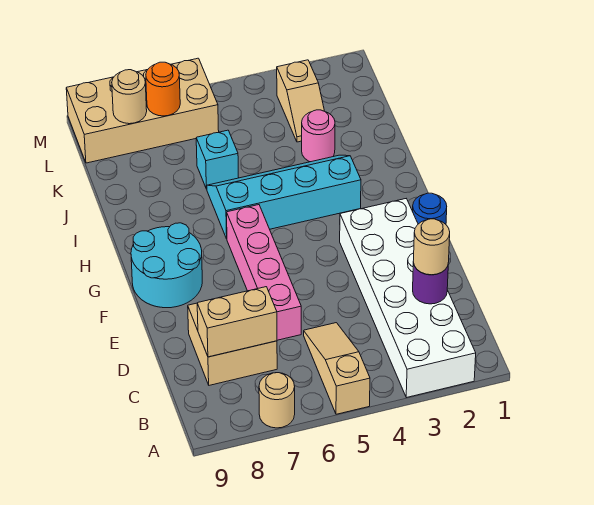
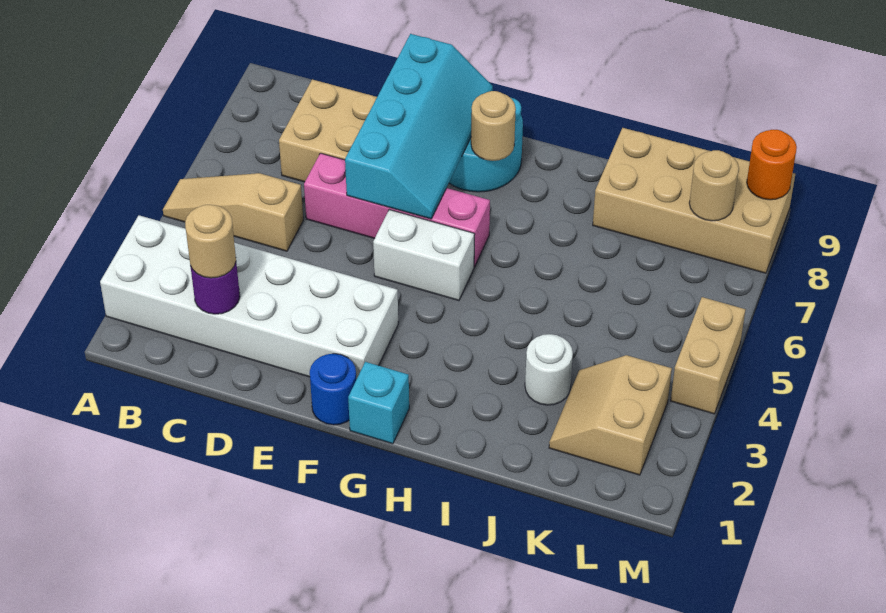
tan 1x3 slope [304,323,370,414] -> tan 1x3 slope turned to [163,173,303,251]
tan 1x1 round brick [259,373,295,428] -> tan 1x1 round brick moved to [471,91,516,161]
tan 1x2 brick [197,287,277,357] -> tan 1x2 brick moved to [671,297,746,414]
none -> white 1x2 brick [373,210,475,301]
cyan 2x4 slope [207,155,361,239] -> cyan 2x4 slope moved to [345,34,493,219]
pink 1x1 round brick [302,110,335,162] -> white 1x1 round brick [525,334,573,405]
cyan 1x1 brick [196,130,239,189] -> cyan 1x1 brick moved to [348,362,409,444]
tan 1x2 slope [277,60,324,142] -> tan 2x2 slope [549,355,672,475]
tan 2x4 brick [66,58,219,163] -> tan 2x4 brick turned to [593,128,795,273]
orange 1x1 round brick [146,62,180,116] -> orange 1x1 round brick moved to [747,130,797,200]

